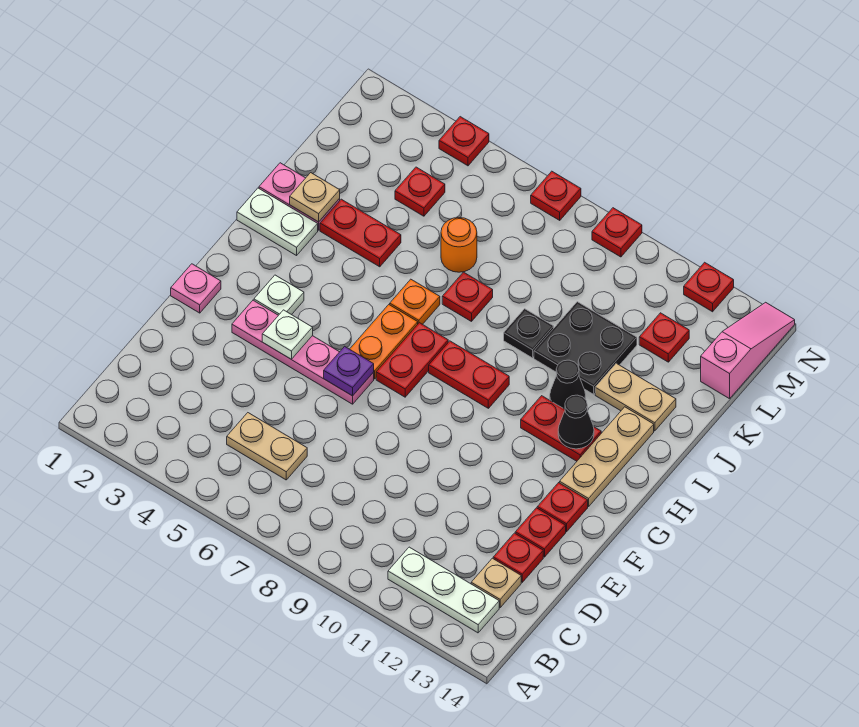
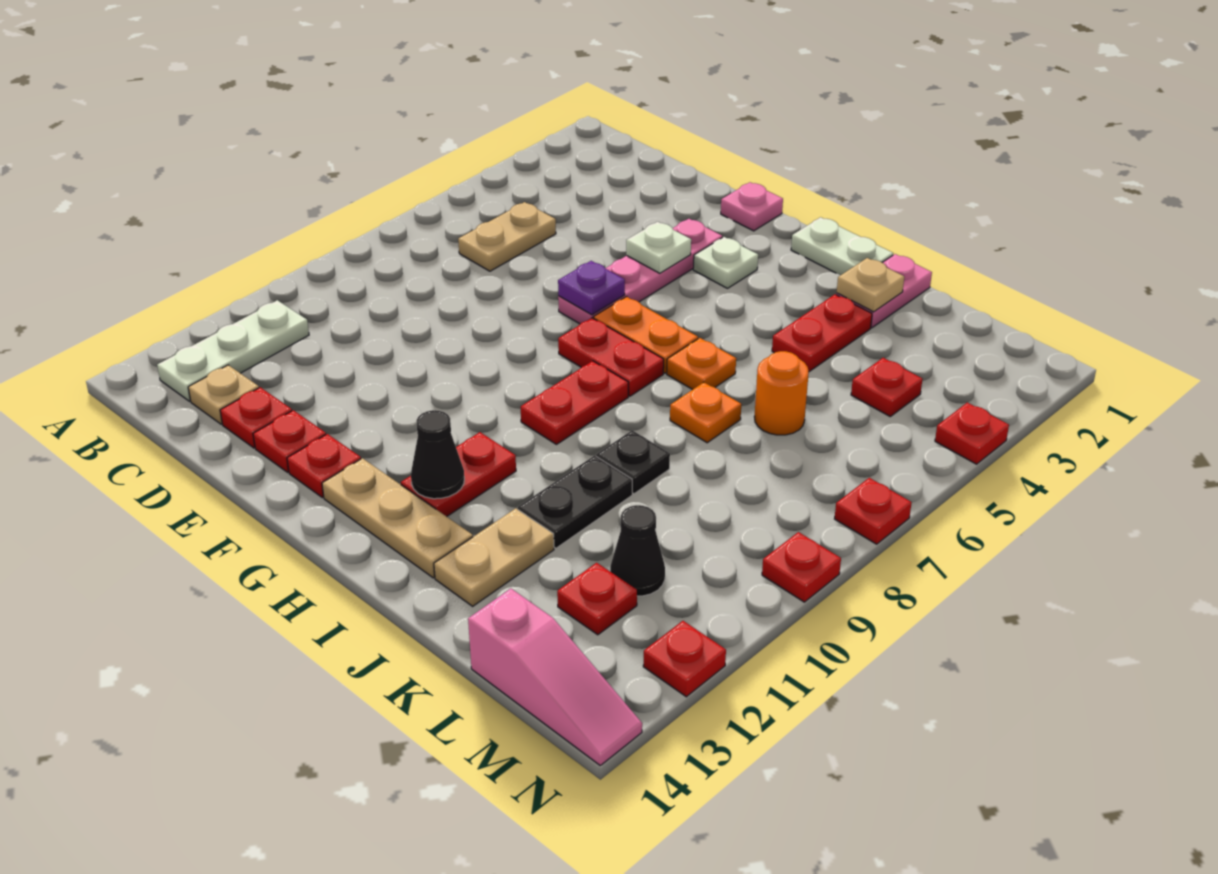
white 1x2 plate [237,188,318,256] -> white 1x2 plate turned to [791,217,893,275]
black 1x1 cone [550,360,586,409] -> black 1x1 cone moved to [610,505,665,596]
red 1x1 plate [442,272,493,322] -> orange 1x1 plate [670,382,741,443]
black 2x2 plate [534,302,637,394] -> black 1x2 plate [518,456,632,548]

